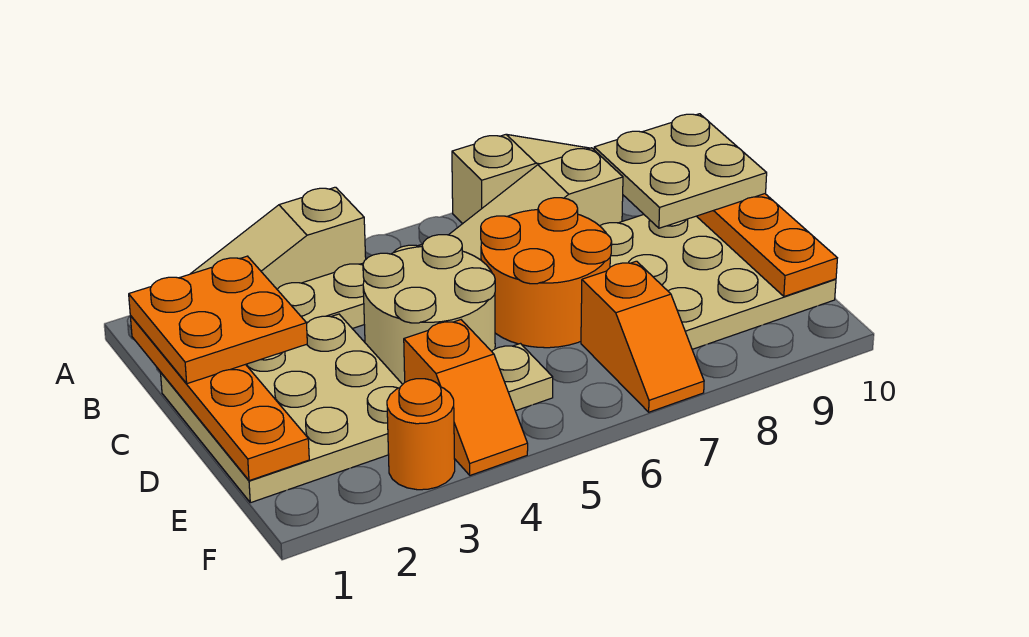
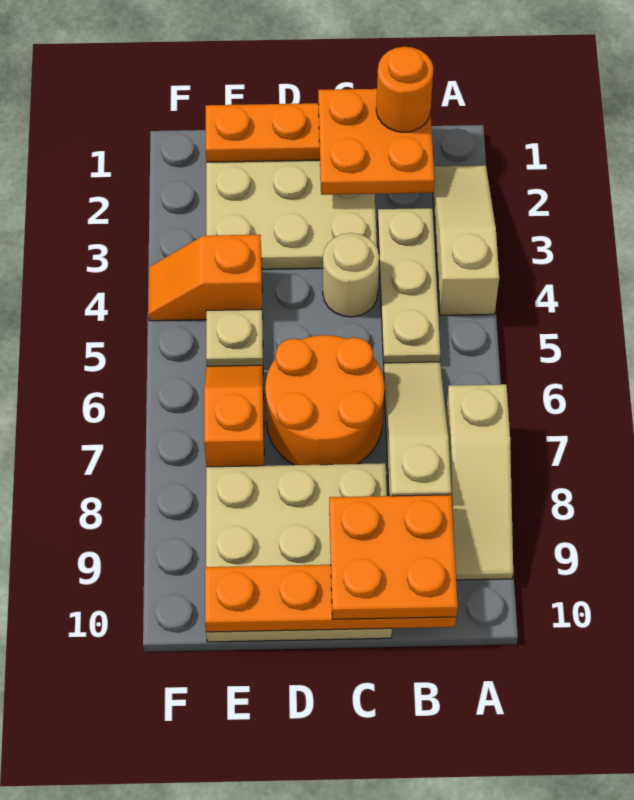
tan 2x2 plate [594,114,767,228] -> orange 2x2 plate [329,495,458,619]
tan 2x2 round brick [363,235,495,384] -> tan 1x1 round brick [323,233,379,317]
orange 1x2 slope [581,261,704,412] -> orange 1x2 slope turned to [204,365,264,467]
orange 1x1 round brick [387,379,455,490] -> orange 1x1 round brick moved to [376,47,434,132]

